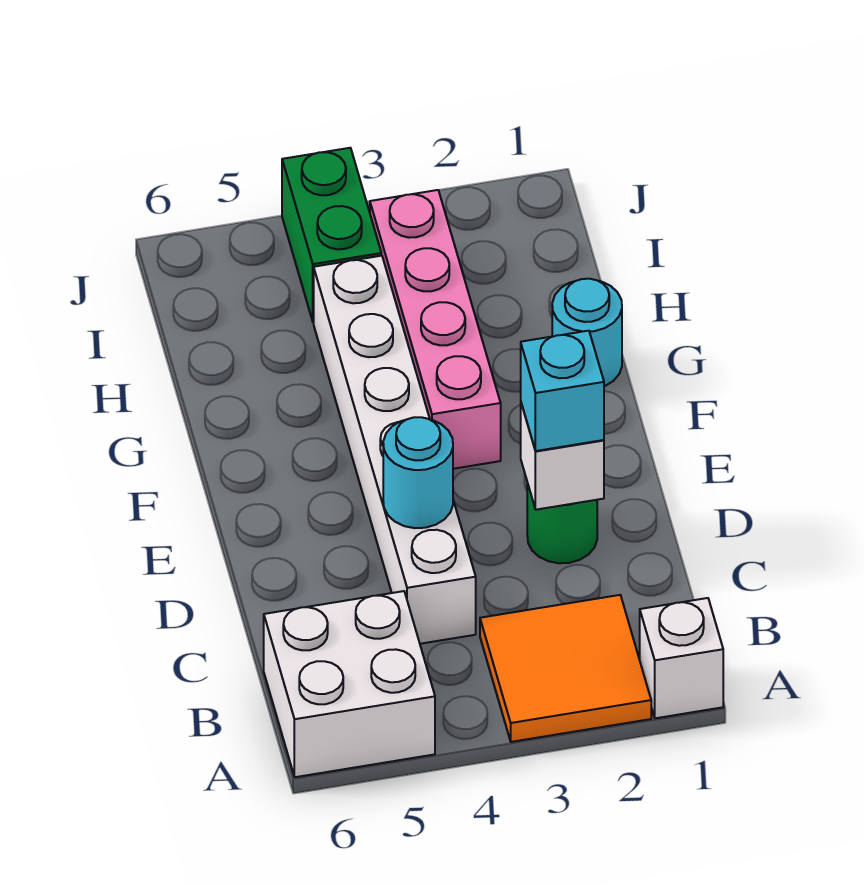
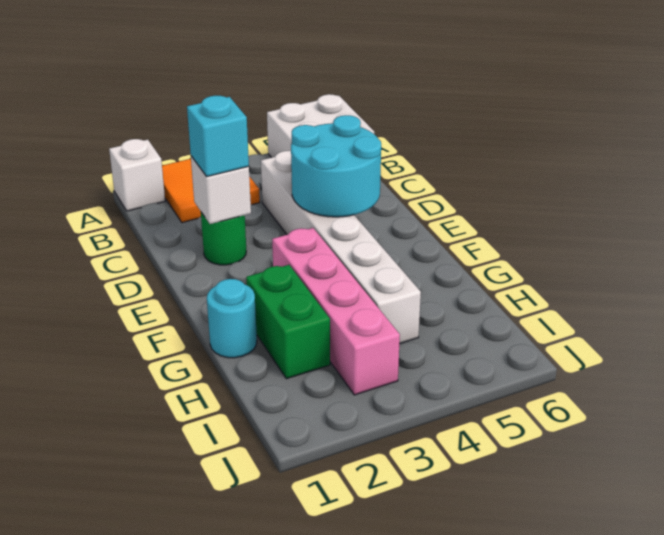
cyan 1x1 round brick [383,417,453,528] -> cyan 2x2 round brick [291,115,381,217]
green 1x2 brick [282,148,381,322] -> green 1x2 brick moved to [246,265,330,379]

